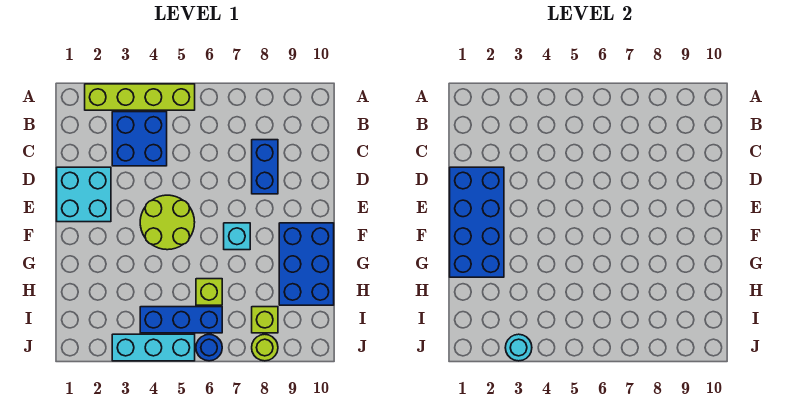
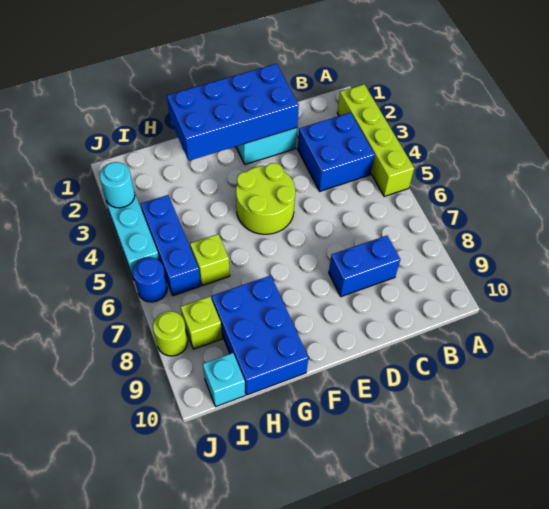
cyan 1x1 brick [224,223,250,250] -> cyan 1x1 brick moved to [203,353,245,406]
blue 2x3 brick [279,223,334,305] -> blue 2x3 brick turned to [212,275,308,395]

